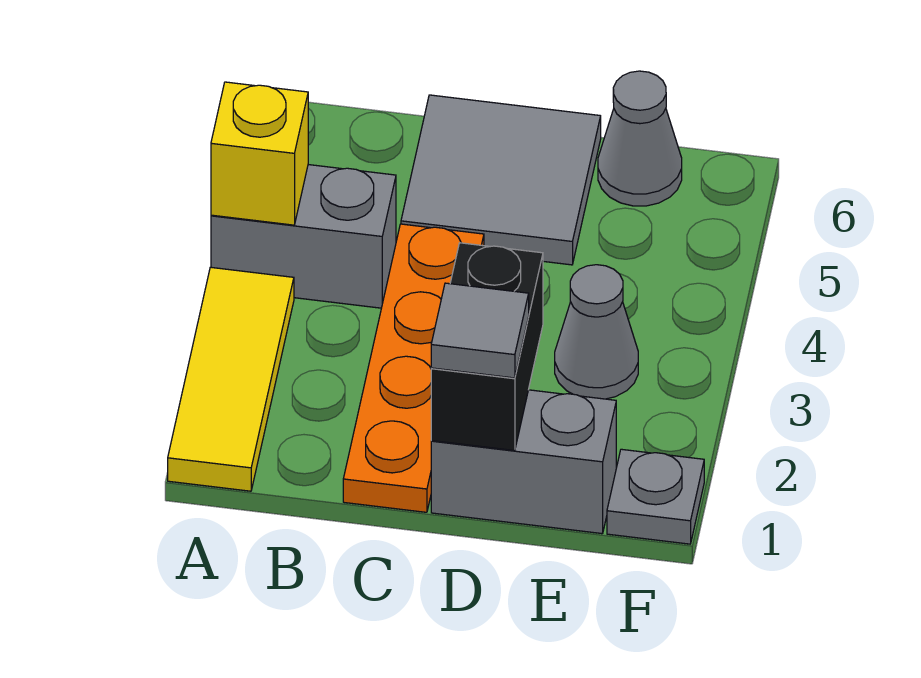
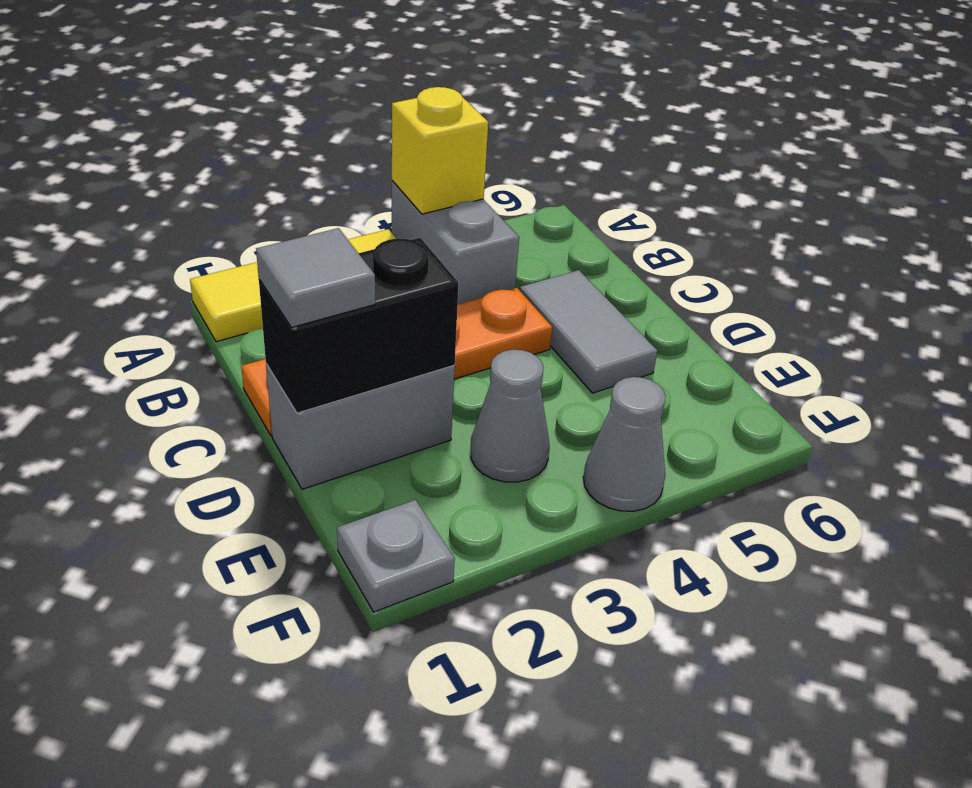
grey 2x2 tile [401,95,601,265] -> grey 1x2 tile [520,270,657,393]
grey 1x2 brick [431,390,616,534] -> grey 1x2 brick turned to [266,364,455,489]
grey 1x1 cone [598,71,682,206] -> grey 1x1 cone moved to [583,377,666,511]

